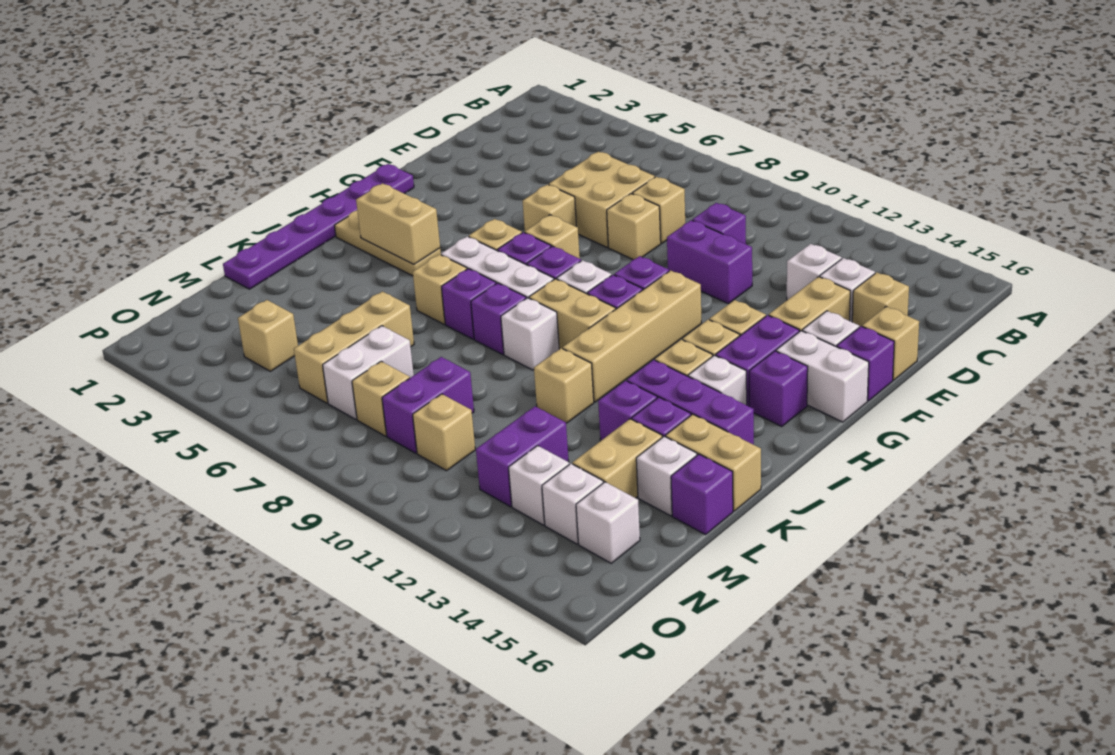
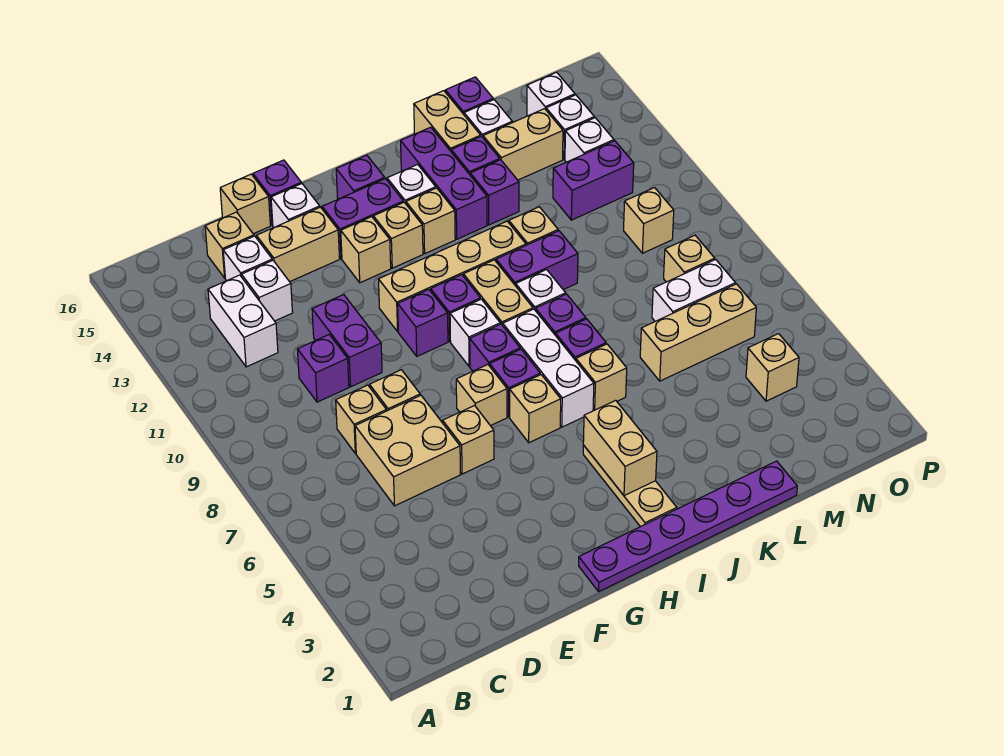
white 1x2 brick [776,331,869,422] -> white 1x2 brick moved to [208,275,278,367]
purple 1x2 brick [382,357,474,453] -> purple 1x2 brick moved to [496,231,578,290]

